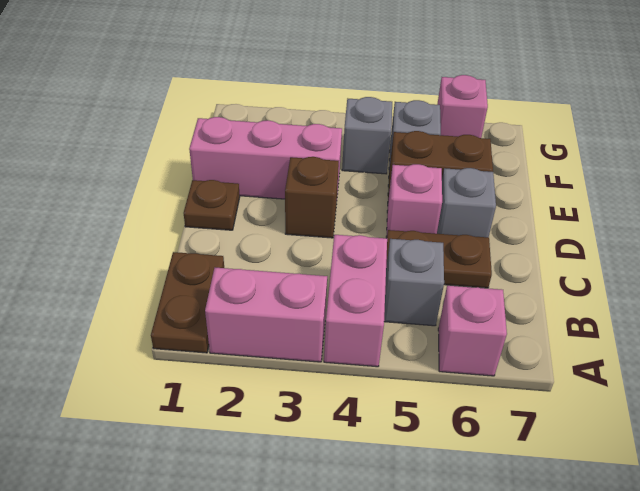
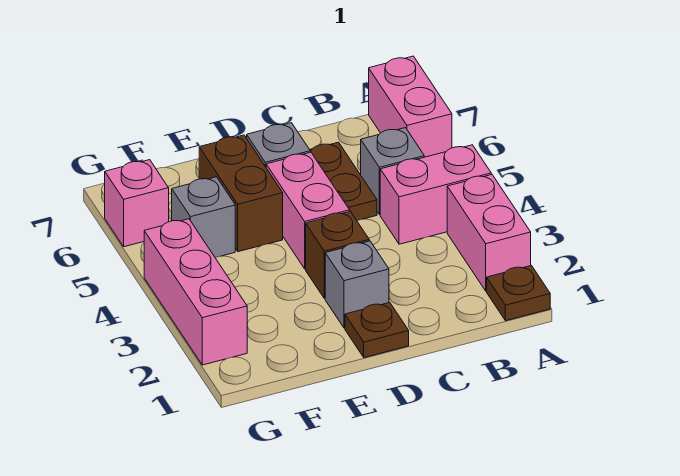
brown 1x2 plate [151,252,224,353] -> brown 1x1 plate [487,266,550,321]
pink 1x1 brick [438,285,507,376] -> pink 1x2 brick [369,56,452,157]
pink 1x1 brick [386,164,442,238] -> pink 1x2 brick [266,152,350,269]
pink 1x3 brick [189,117,342,199] -> pink 1x3 brick moved to [144,219,247,365]
grey 1x1 brick [342,97,392,174] -> grey 1x1 brick moved to [325,241,389,328]

